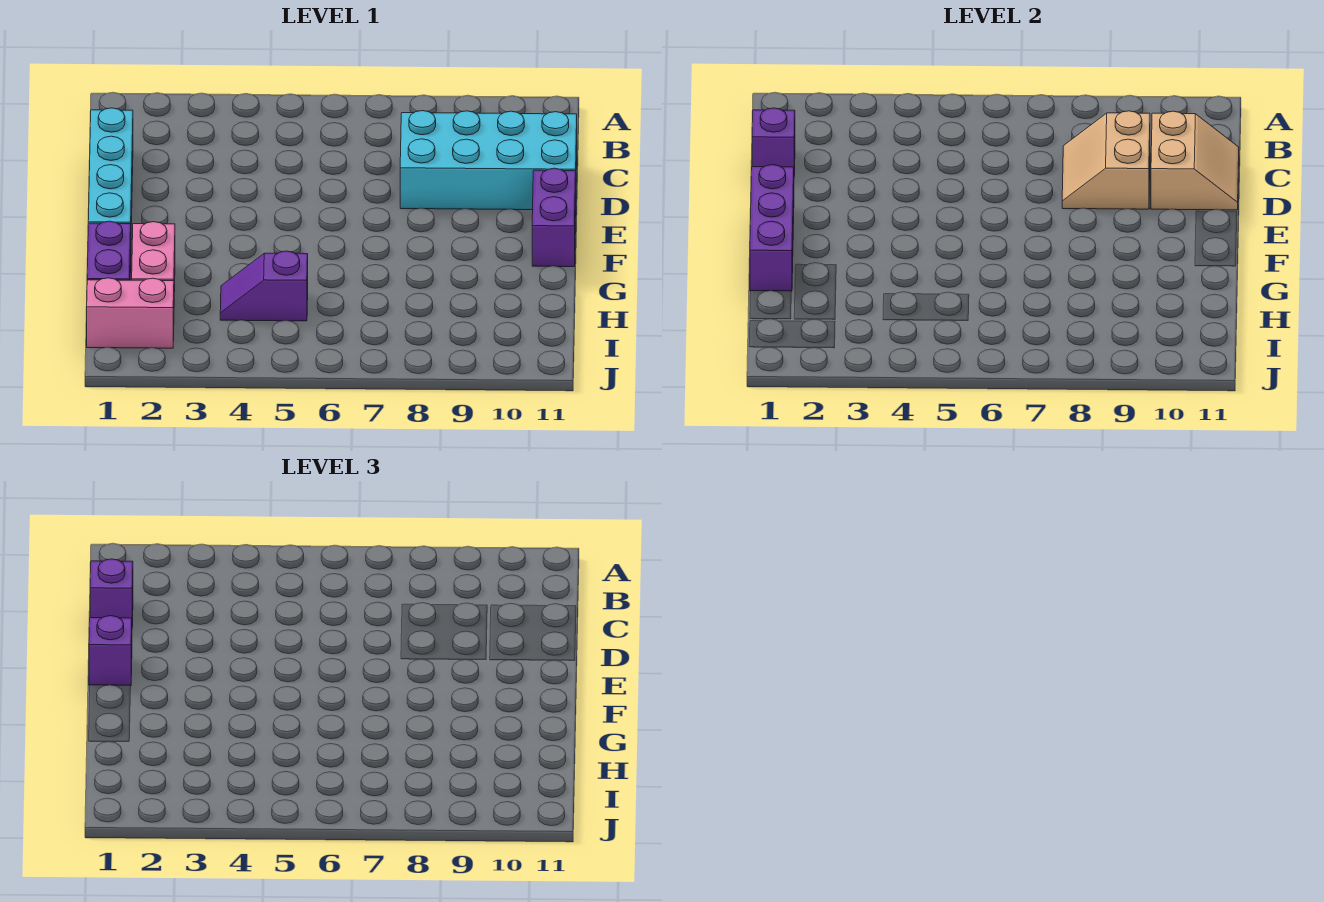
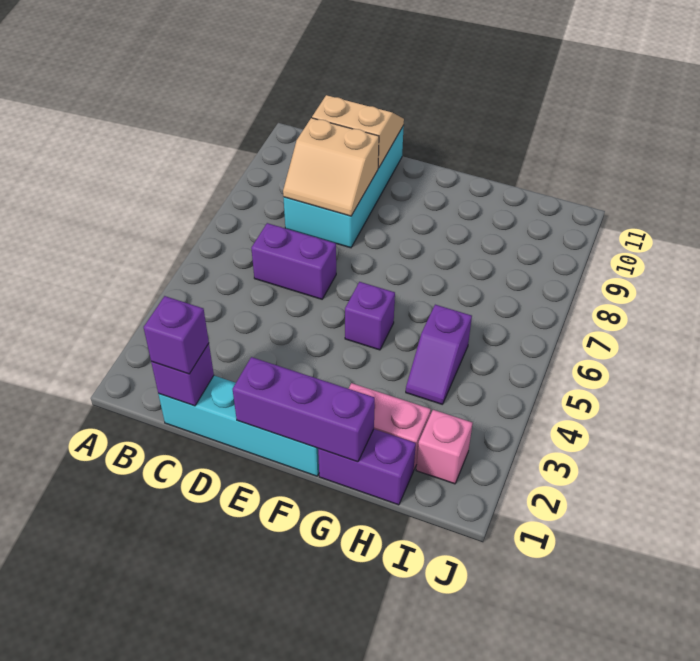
purple 1x1 brick [89,616,132,685] -> purple 1x1 brick moved to [345,282,395,350]
purple 1x2 brick [532,168,576,267] -> purple 1x2 brick moved to [251,223,336,299]
pink 1x2 brick [87,278,174,348] -> pink 1x1 brick [416,410,472,484]

